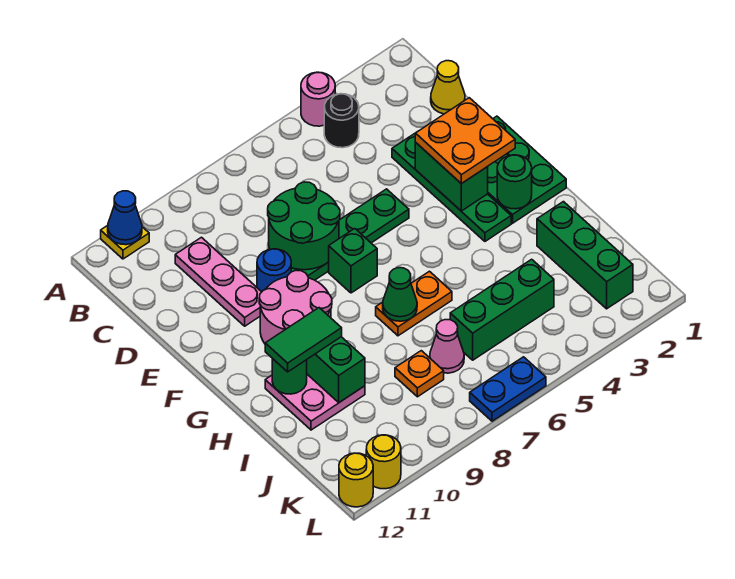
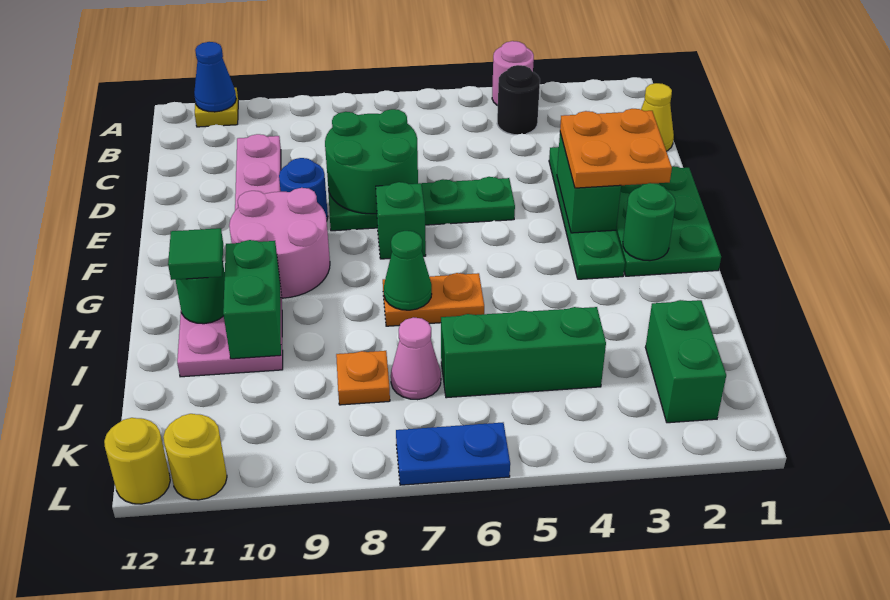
green 1x2 tile [265,308,342,372] -> green 1x1 tile [168,228,223,280]
green 1x3 brick [537,202,633,309] -> green 1x2 brick [645,300,726,423]

